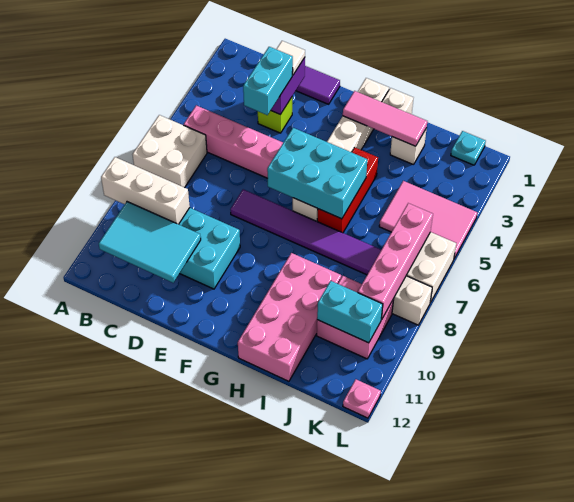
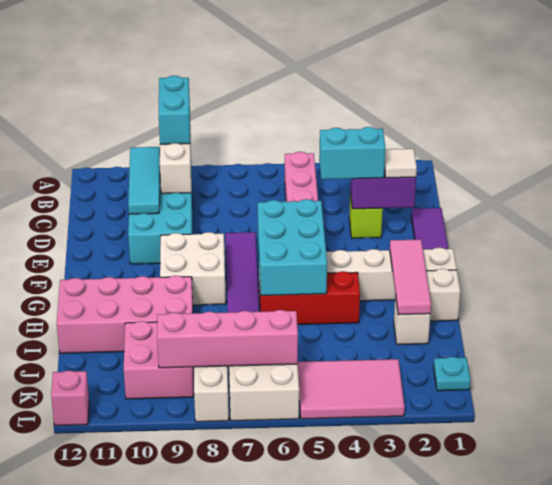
white 2x2 brick [132,115,207,188] -> white 2x2 brick moved to [160,232,226,305]
cyan 2x3 tile [99,202,201,283] -> cyan 1x3 tile [128,147,160,214]
pink 2x3 tile [379,181,477,258] -> pink 2x3 tile turned to [298,359,405,419]
cyan 1x2 brick [317,281,383,343] -> cyan 1x2 brick moved to [159,76,190,144]
pink 1x1 plate [343,379,381,418] -> pink 1x1 brick [51,371,89,426]

